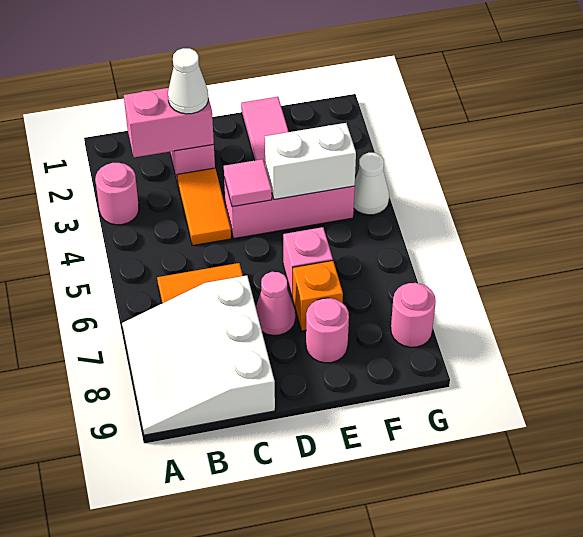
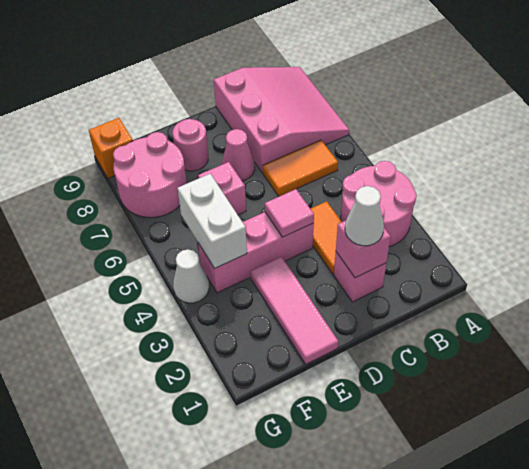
pink 1x1 round brick [95,163,139,225] -> pink 2x2 round brick [341,161,417,247]
white 3x3 slope [122,276,275,435] -> pink 3x3 slope [214,67,349,173]
pink 1x2 brick [124,88,214,157] -> pink 1x1 brick [336,221,391,278]
white 1x2 brick [265,123,356,200] -> white 1x2 brick turned to [178,174,247,269]
orange 1x1 brick [293,261,343,331] -> orange 1x1 brick moved to [89,118,133,178]
pink 1x1 round brick [391,283,436,347] -> pink 2x2 round brick [113,132,187,218]

